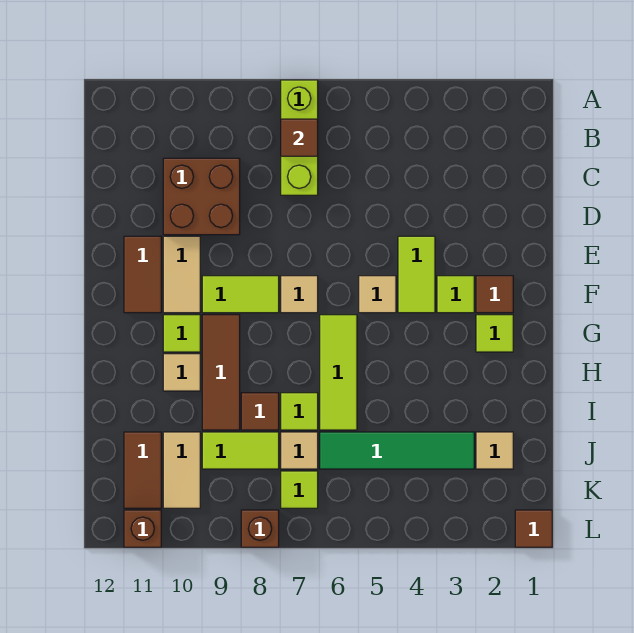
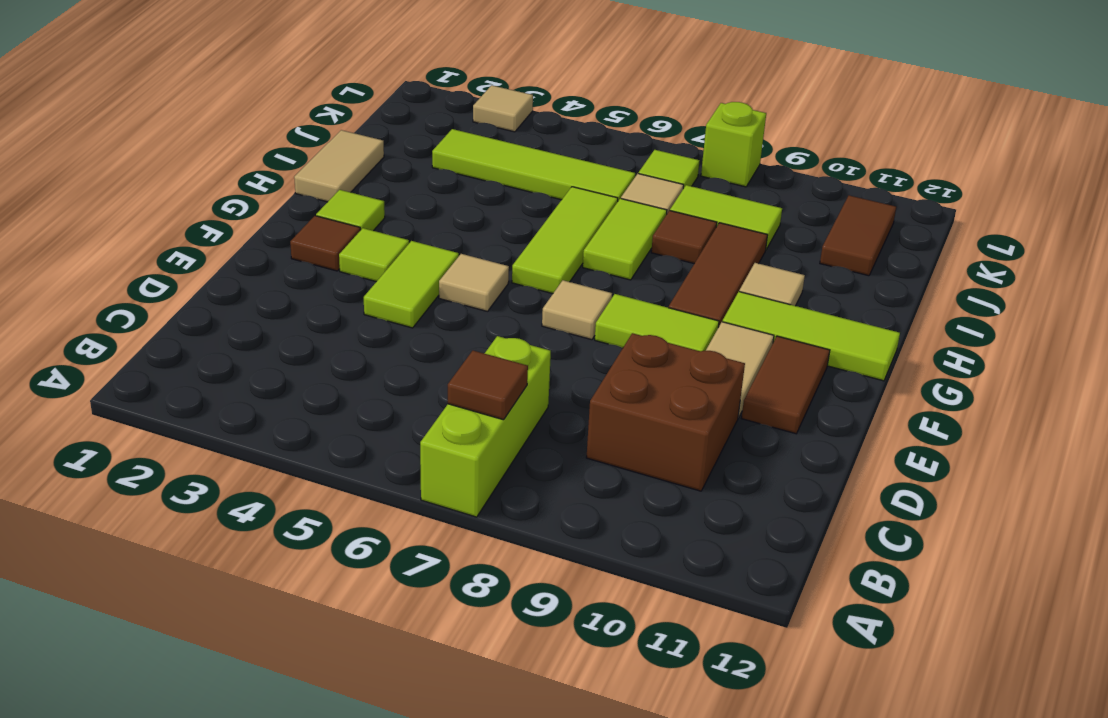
lime 1x1 tile [163,315,200,352] -> lime 1x3 tile [722,292,900,381]
lime 1x1 tile [281,393,318,430] -> lime 1x2 tile [583,198,667,280]
tan 1x1 tile [476,432,513,469] -> tan 1x1 tile moved to [473,85,533,132]
green 1x4 tile [320,432,474,469] -> lime 1x4 tile [432,129,635,201]
tan 1x2 tile [163,432,200,508] -> tan 1x2 tile moved to [294,130,384,202]
brown 1x1 tile [515,510,552,547] -> none
brown 1x1 brick [241,510,279,547] -> lime 1x1 brick [701,102,766,187]
brown 1x1 brick [124,510,161,547] -> none

